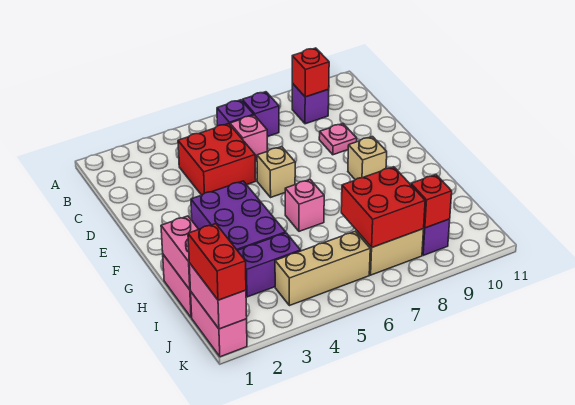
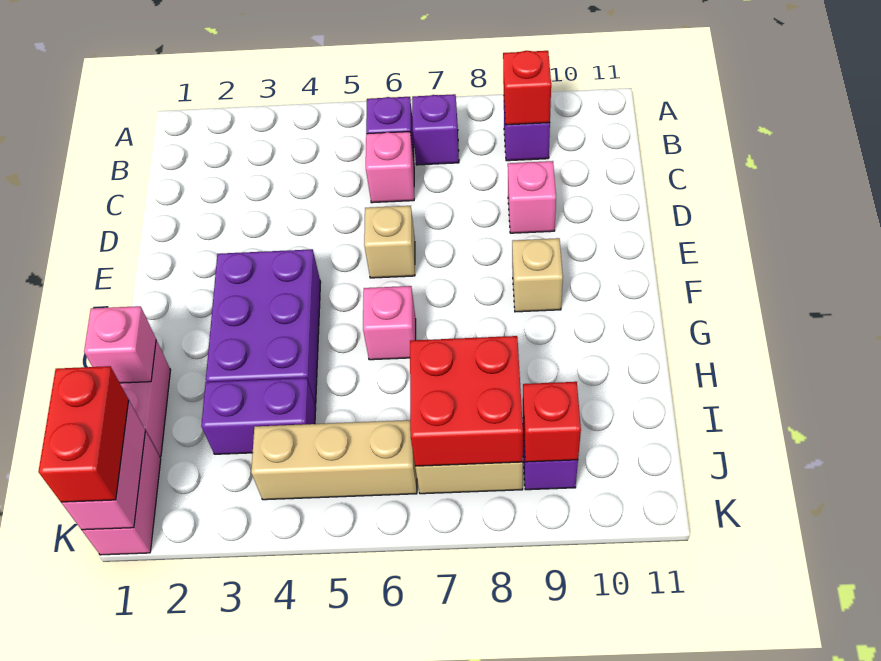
red 2x2 brick [178,124,256,195] -> none
pink 1x1 plate [319,124,357,155] -> pink 1x1 brick [508,161,556,233]
pink 1x2 brick [161,216,198,289] -> pink 1x1 brick [84,306,156,383]

